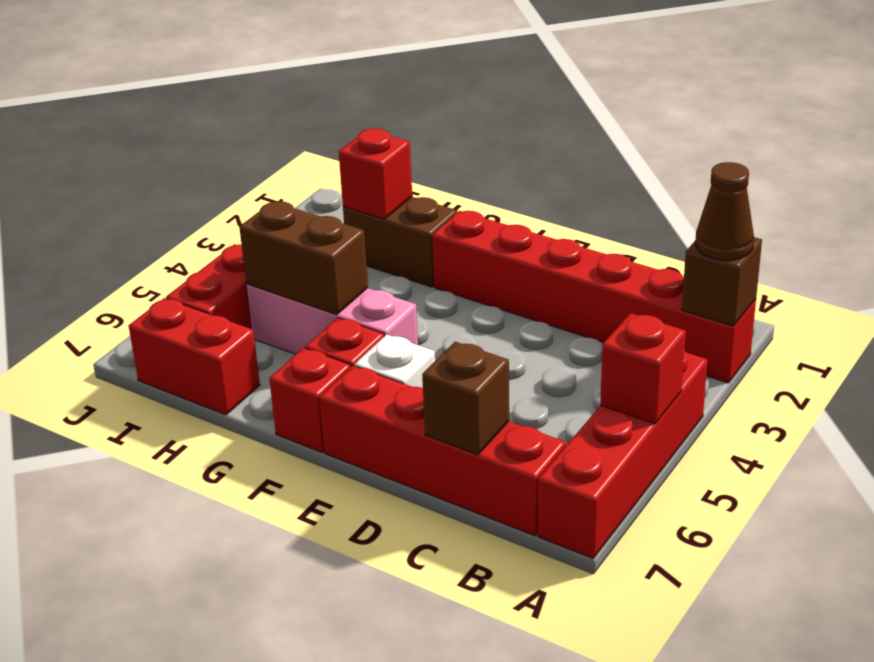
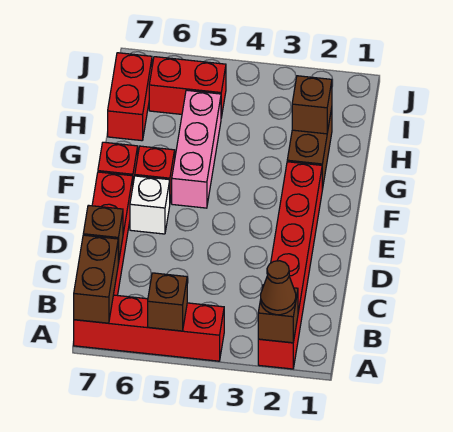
red 1x1 brick [600,313,686,424] -> brown 1x1 brick [148,273,187,331]
brown 1x2 brick [239,201,368,315] -> brown 1x2 brick moved to [74,235,118,323]
red 1x1 brick [339,128,412,219] -> brown 1x1 brick [292,76,332,134]

